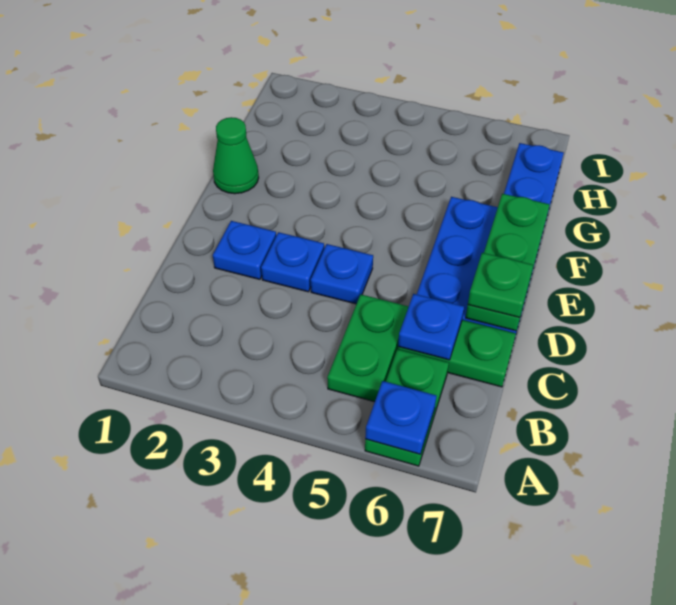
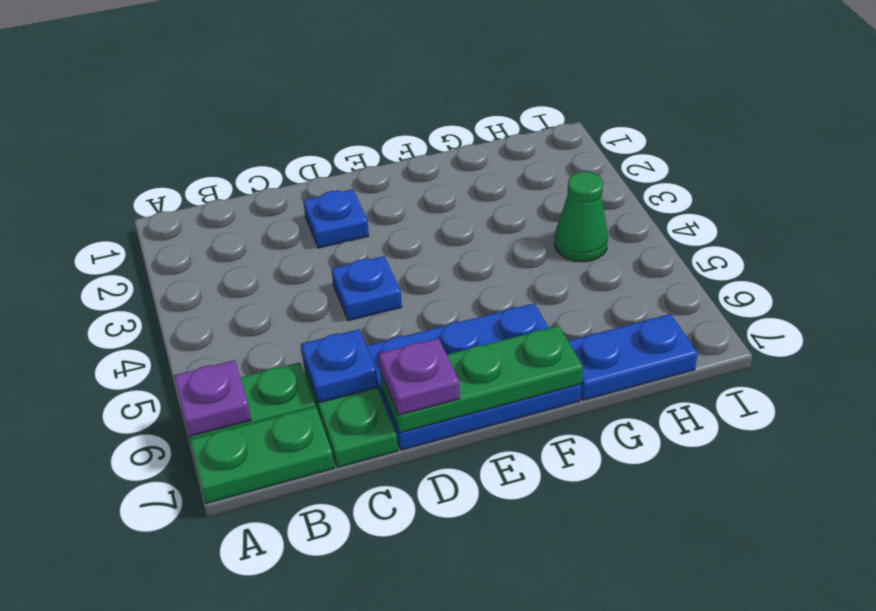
blue 1x1 plate [365,381,436,454] -> purple 1x1 plate [174,360,251,437]
green 1x2 plate [327,294,409,402] -> green 1x2 plate moved to [190,407,334,503]
blue 1x1 plate [261,232,324,292] -> none
green 1x1 plate [468,253,533,318] -> purple 1x1 plate [379,338,460,415]
green 1x1 cone [213,117,259,194] -> green 1x1 cone moved to [554,172,608,262]

